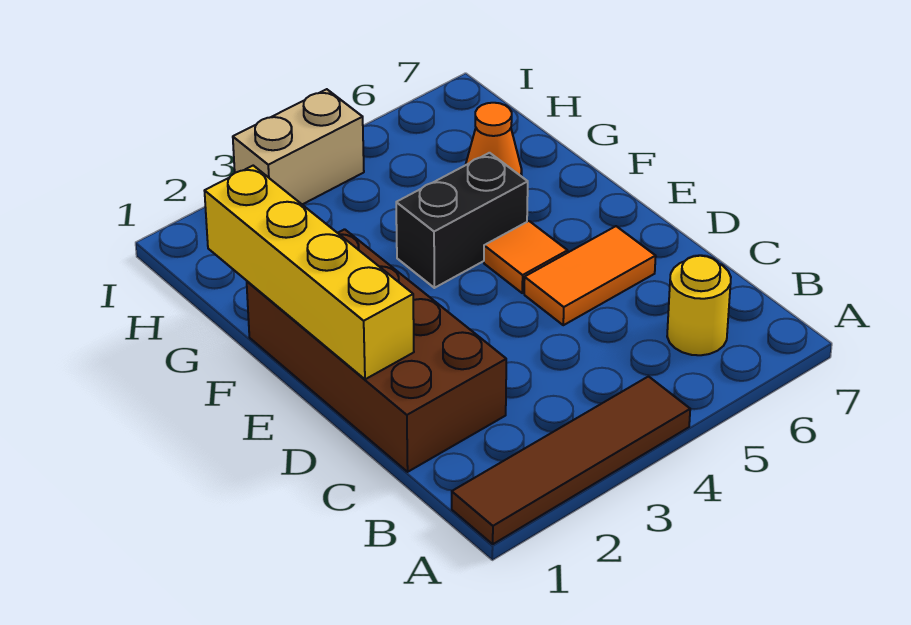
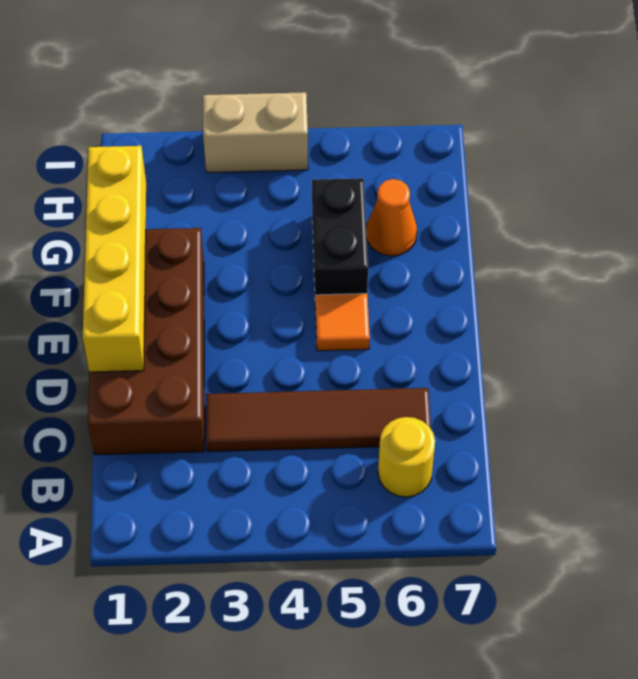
brown 1x4 tile [452,376,690,544] -> brown 1x4 tile moved to [206,388,431,452]
orange 1x2 tile [524,226,656,325] -> none
black 1x2 brick [396,153,528,288] -> black 1x2 brick turned to [312,178,368,295]

